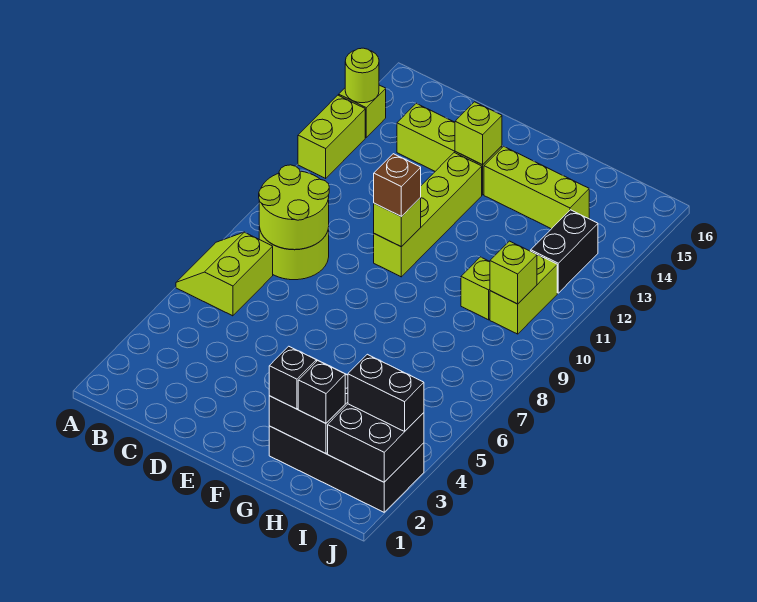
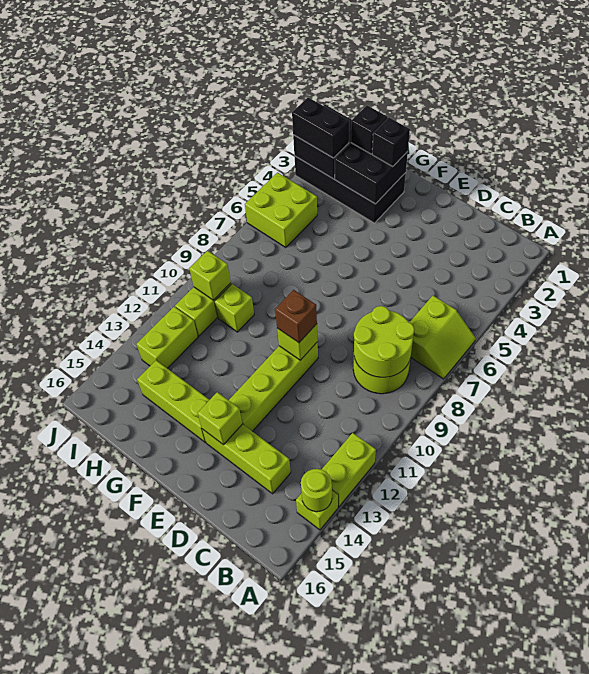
none -> lime 2x2 brick [245,173,317,247]
black 1x2 brick [531,210,598,293] -> lime 1x2 brick [136,307,198,368]

